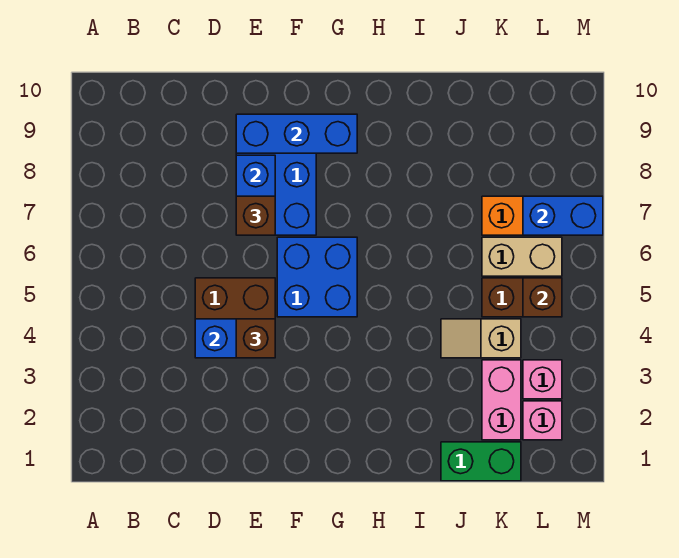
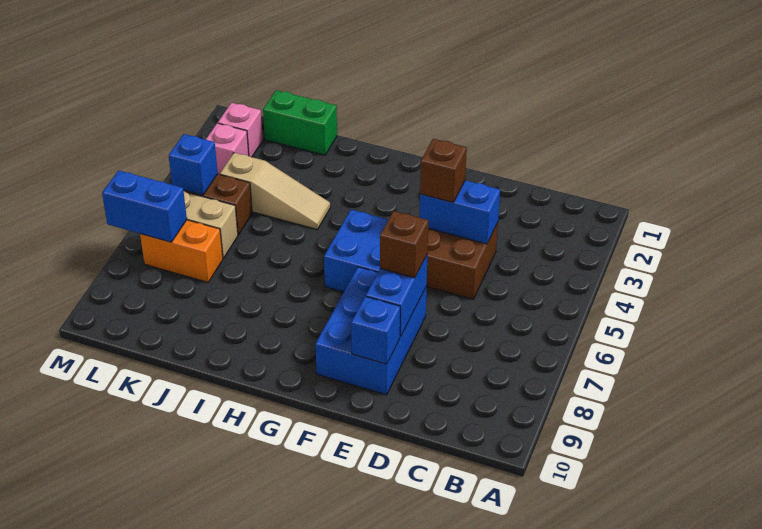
blue 1x3 brick [236,114,357,153] -> blue 1x1 brick [351,296,400,364]
tan 1x2 slope [441,319,521,358] -> tan 1x3 slope [220,153,330,230]
pink 1x2 brick [482,360,521,440] -> none
brown 1x1 brick [523,278,562,317] -> blue 1x1 brick [169,134,218,195]

